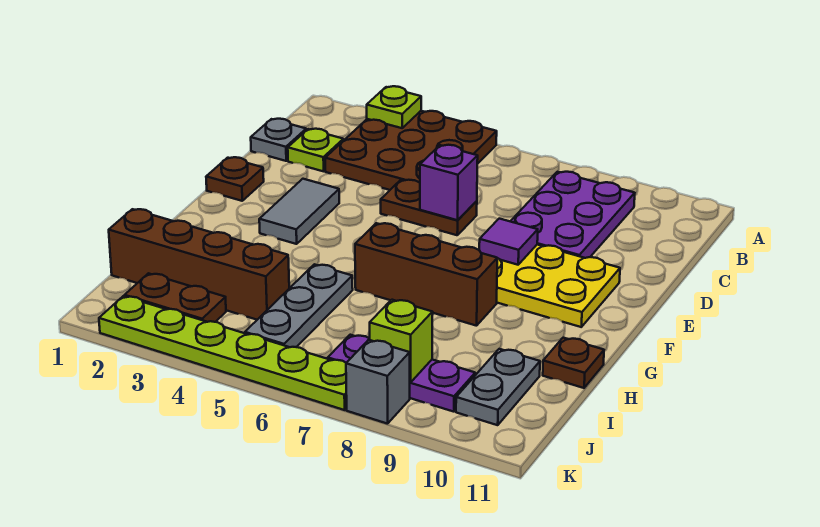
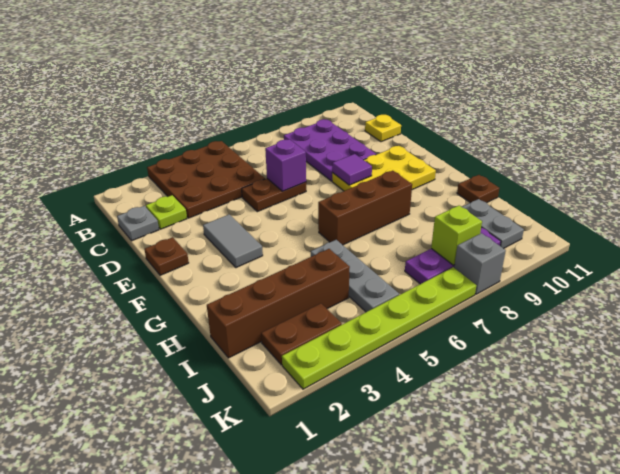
lime 1x1 plate [367,86,421,128] -> none
none -> yellow 1x1 plate [365,115,401,142]

